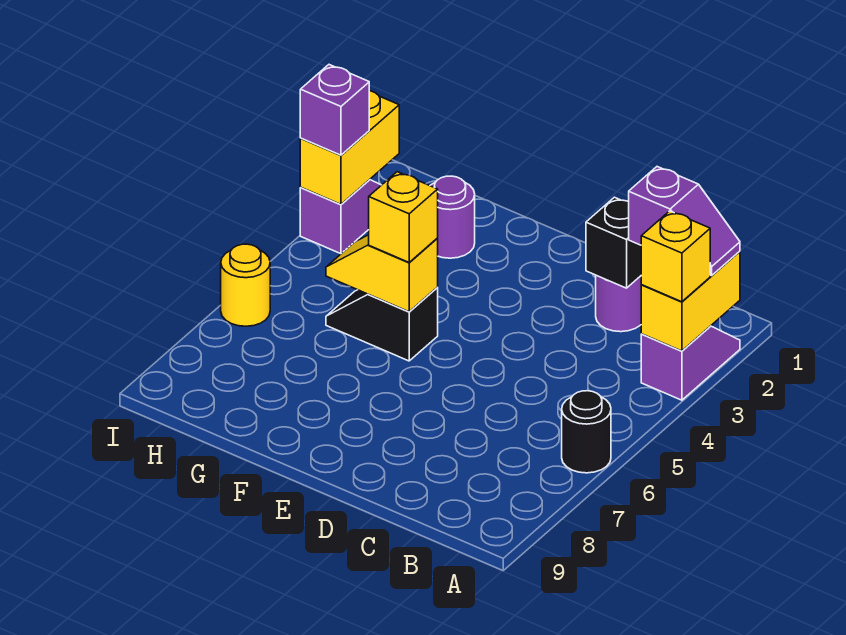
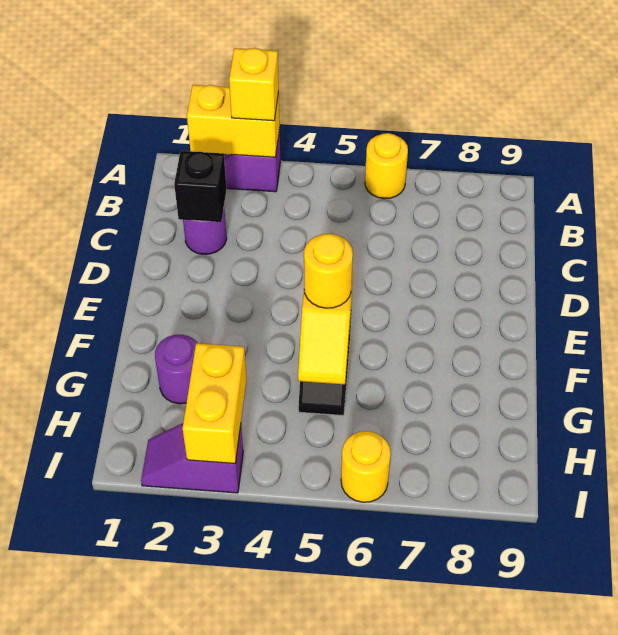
purple 1x2 slope [629,167,740,276] -> none
black 1x1 round brick [562,391,611,473] -> yellow 1x1 round brick [365,133,408,199]
yellow 1x1 brick [369,172,438,262] -> yellow 1x1 round brick [304,234,353,308]
yellow 1x2 brick [300,91,399,204] -> yellow 1x2 brick turned to [183,343,246,463]
purple 1x1 brick [300,65,369,155] -> none

